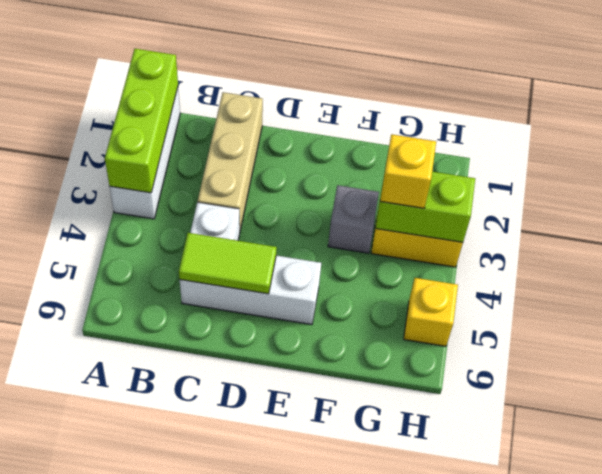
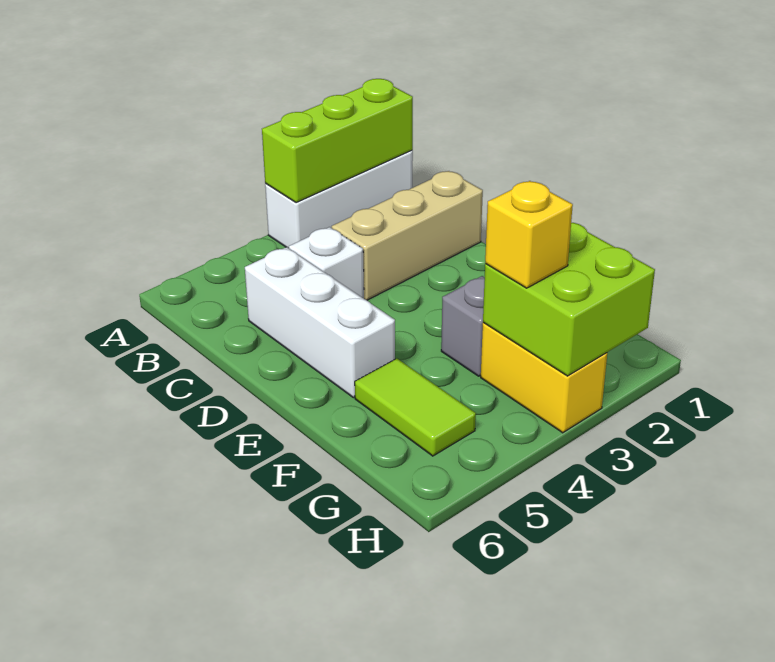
lime 1x2 tile [179,233,277,294] -> lime 1x2 tile moved to [355,359,476,456]
lime 1x2 brick [376,172,475,242] -> lime 2x2 brick [483,223,655,376]
yellow 1x1 brick [404,278,458,346] -> none

